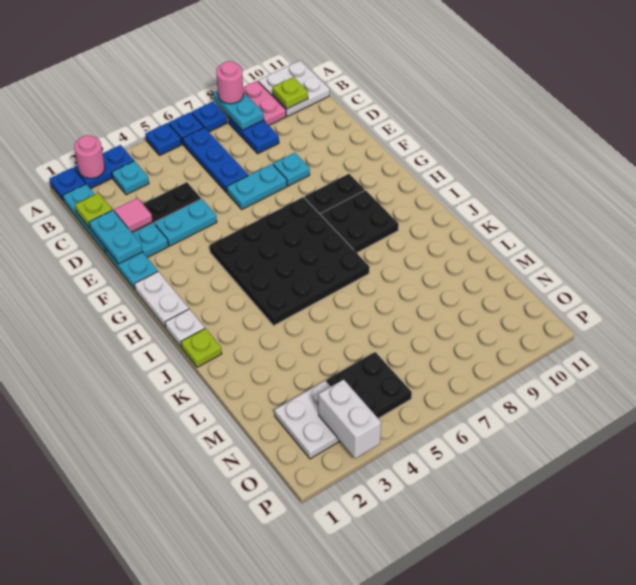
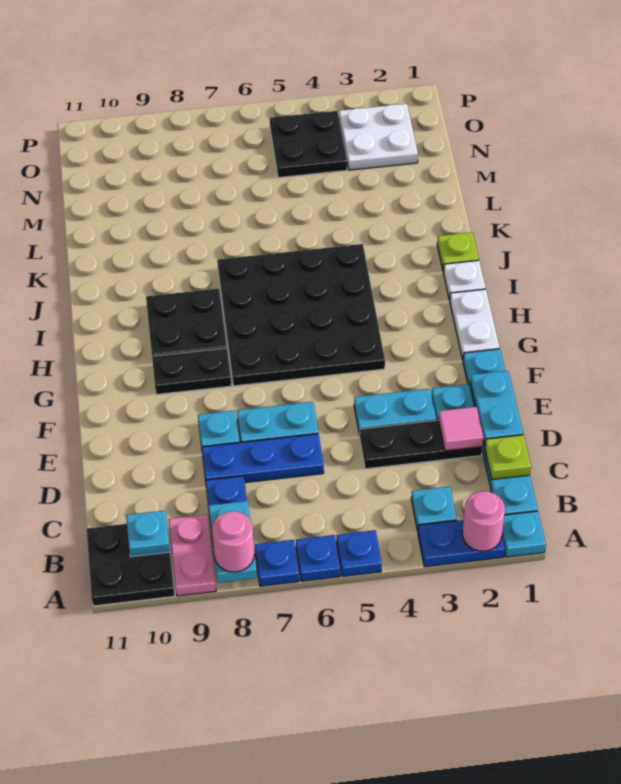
blue 1x1 plate [49,168,86,201] -> cyan 1x1 plate [502,511,546,557]
white 2x2 plate [258,60,330,116] -> black 2x2 plate [87,524,175,606]
blue 1x3 plate [183,128,248,193] -> blue 1x3 plate turned to [202,434,324,483]
lime 1x1 plate [273,77,308,109] -> cyan 1x1 plate [126,510,170,557]
white 1x2 brick [319,379,381,458] -> none

